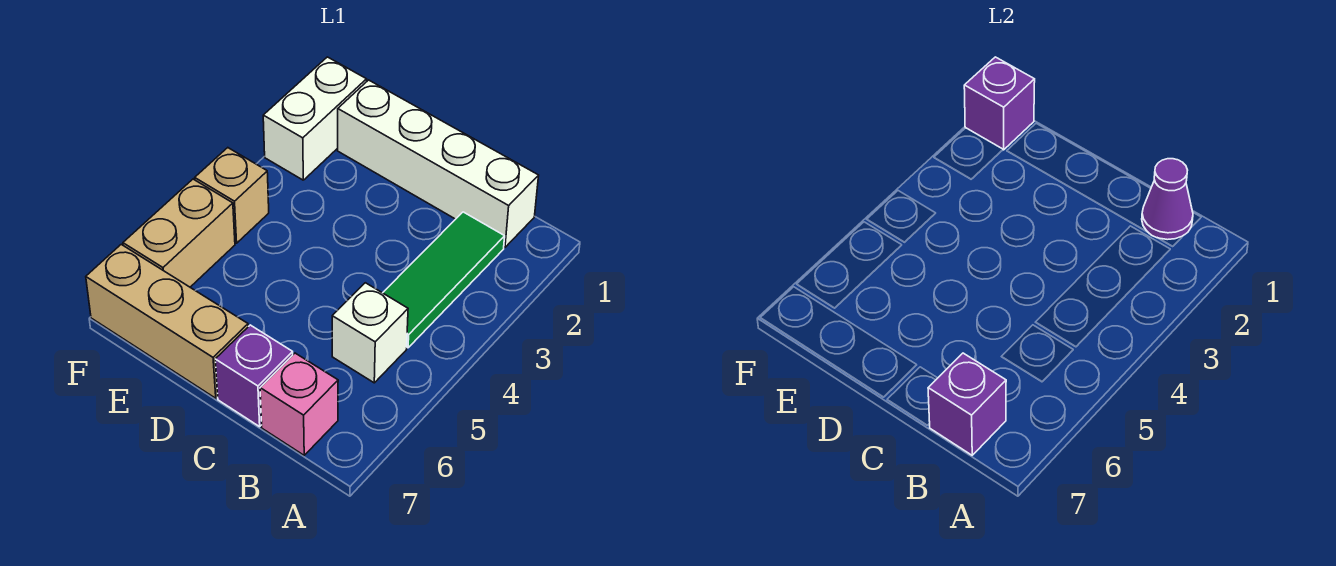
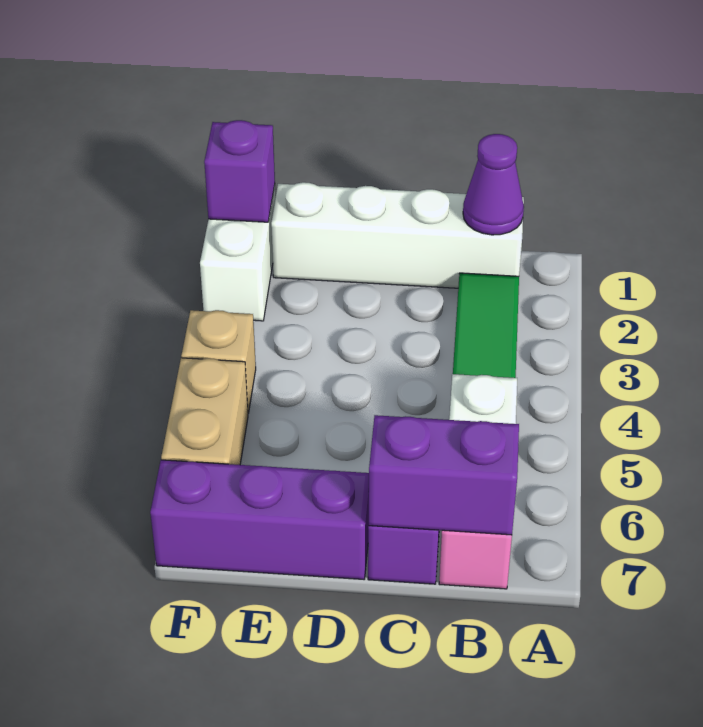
purple 1x1 brick [928,353,1006,455] -> purple 1x2 brick [369,415,519,535]
tan 1x3 brick [86,244,248,398] -> purple 1x3 brick [150,460,369,579]

